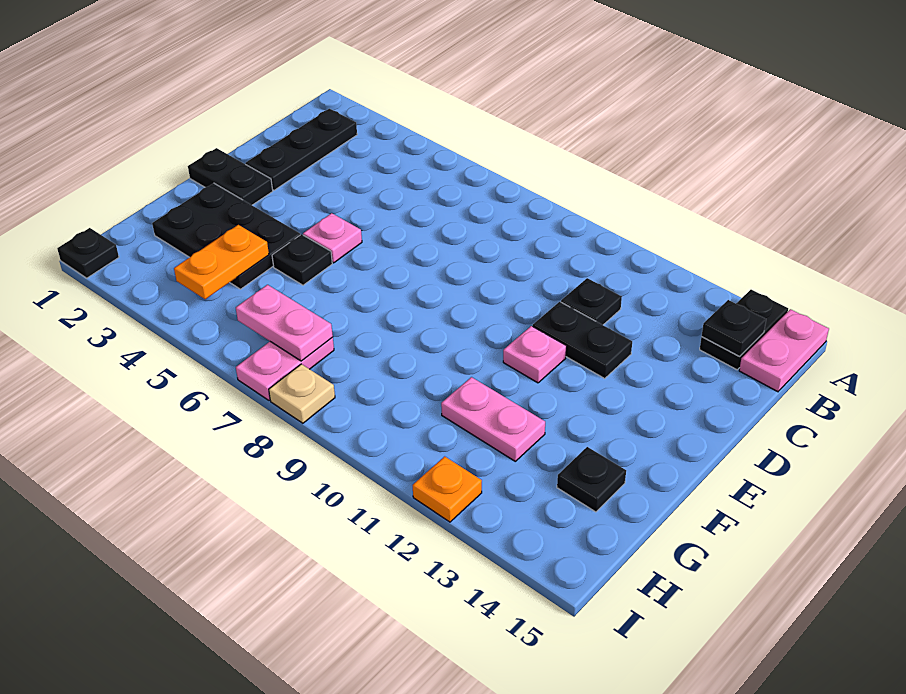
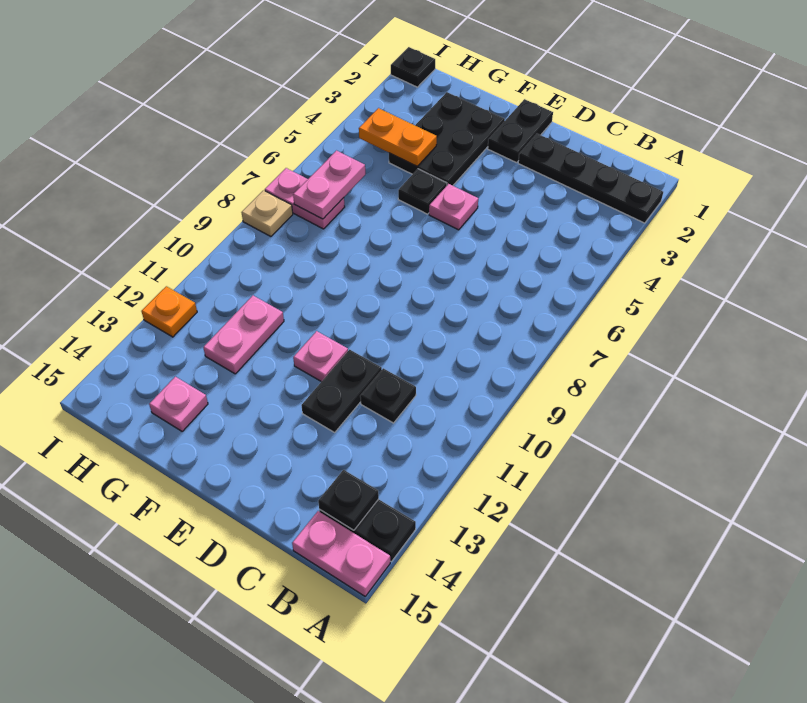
black 1x3 plate [246,109,357,190] -> black 1x4 plate [518,134,663,223]
black 1x1 plate [557,447,626,512] -> pink 1x1 plate [149,377,208,431]

